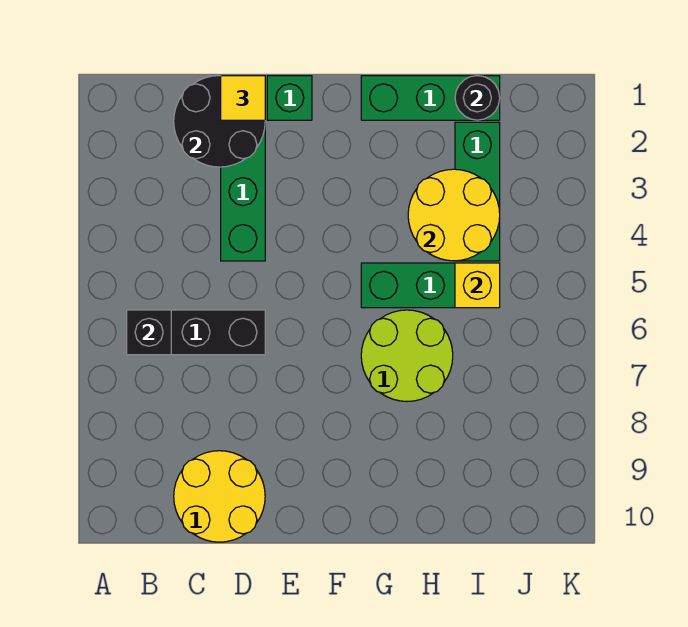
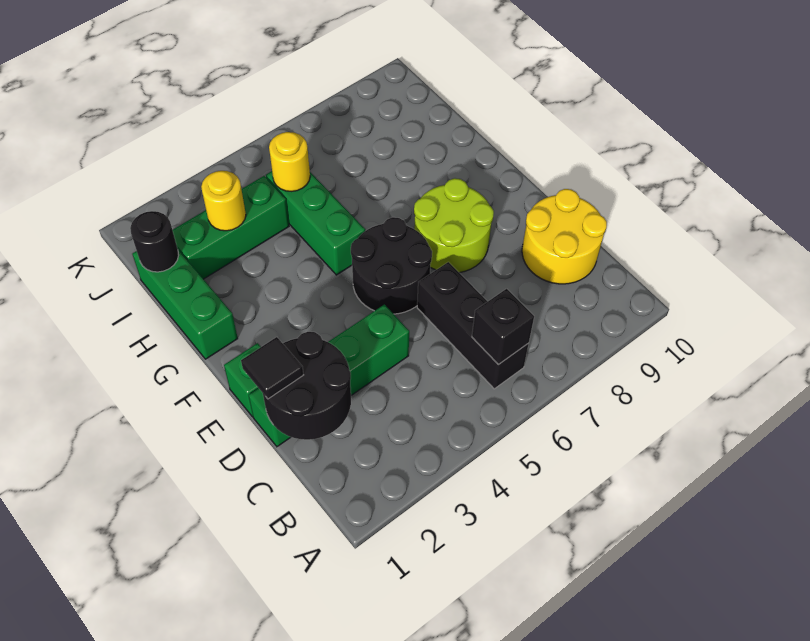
yellow 1x1 tile [221,76,265,120] -> black 1x1 tile [241,337,303,399]
none -> black 2x2 round brick [351,217,432,314]
lime 2x2 round brick [361,310,453,402] -> lime 2x2 round brick moved to [414,178,494,273]
yellow 2x2 round brick [408,169,500,261] -> yellow 1x1 round brick [201,171,246,231]
yellow 1x1 brick [455,263,500,308] -> yellow 1x1 round brick [269,132,310,191]

